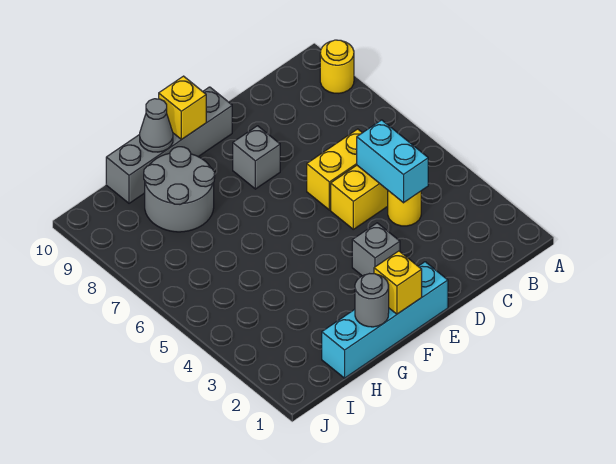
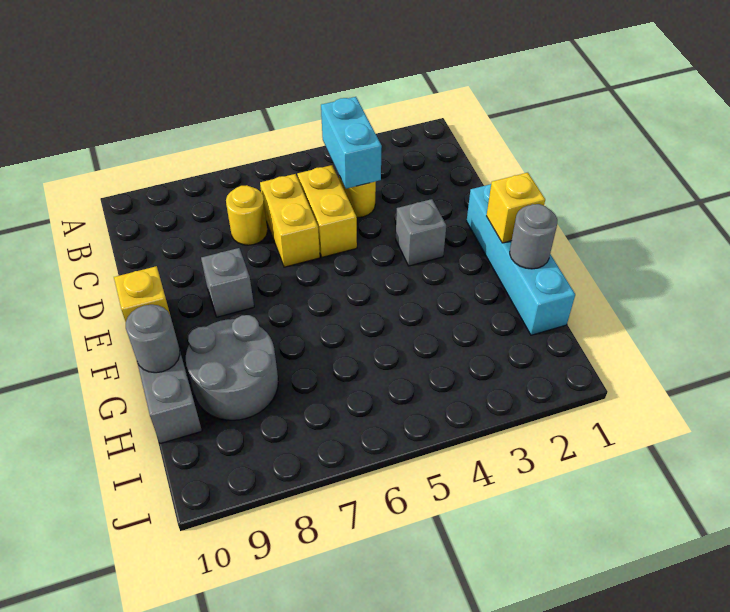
yellow 1x1 round brick [320,40,354,93] -> yellow 1x1 round brick moved to [226,185,268,245]
cyan 1x2 brick [357,120,428,203] -> cyan 1x2 brick turned to [321,97,382,189]
grey 1x1 cone [140,99,173,152] -> grey 1x1 round brick [126,305,180,373]

